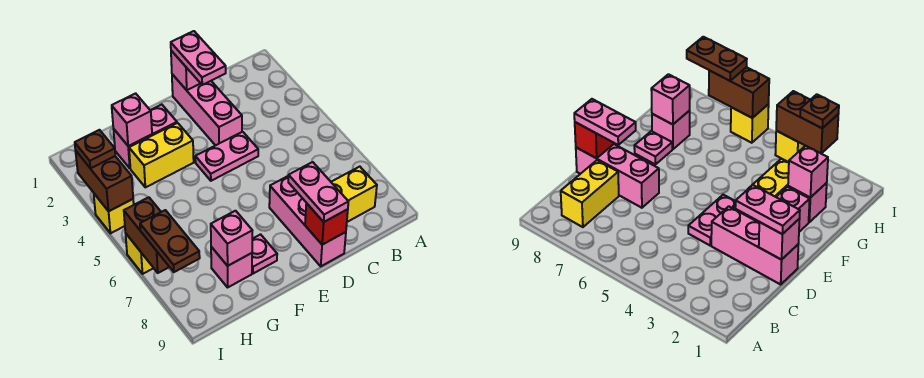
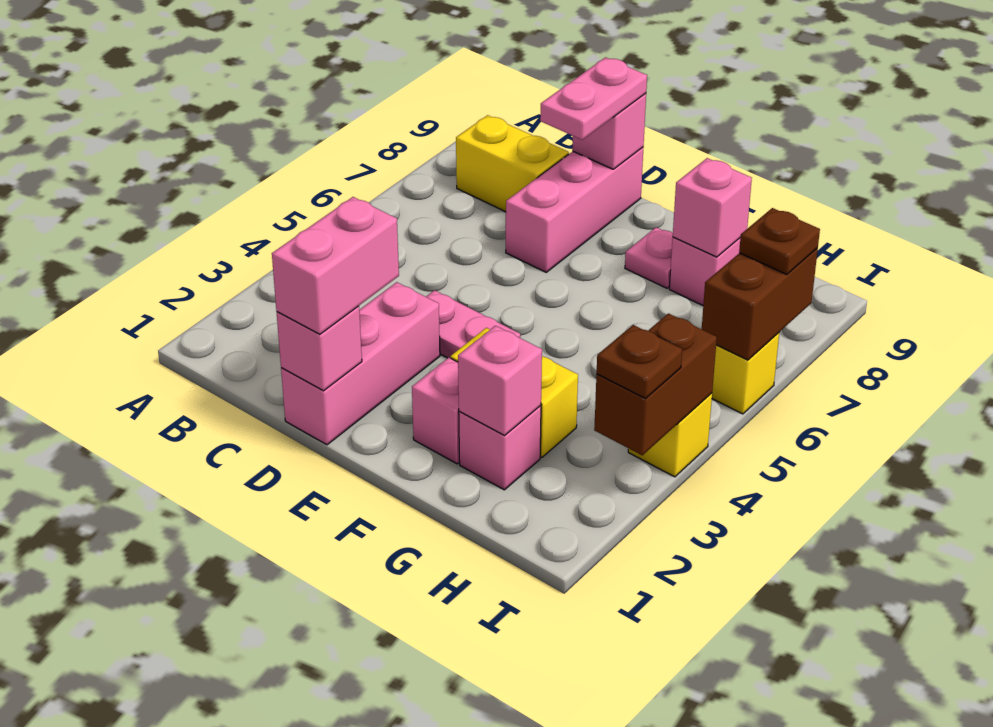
pink 1x2 plate [171,31,226,85] -> pink 1x2 brick [272,197,399,334]
red 1x1 brick [305,203,348,245] -> pink 1x1 brick [572,93,646,169]
brown 1x2 plate [140,210,200,272] -> brown 1x1 plate [739,208,820,274]

